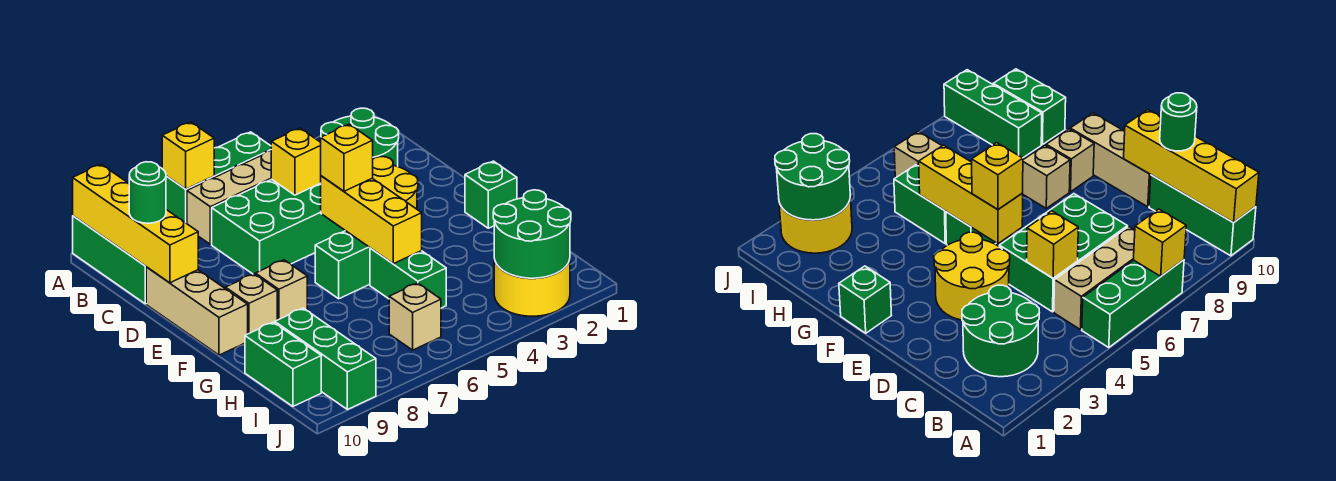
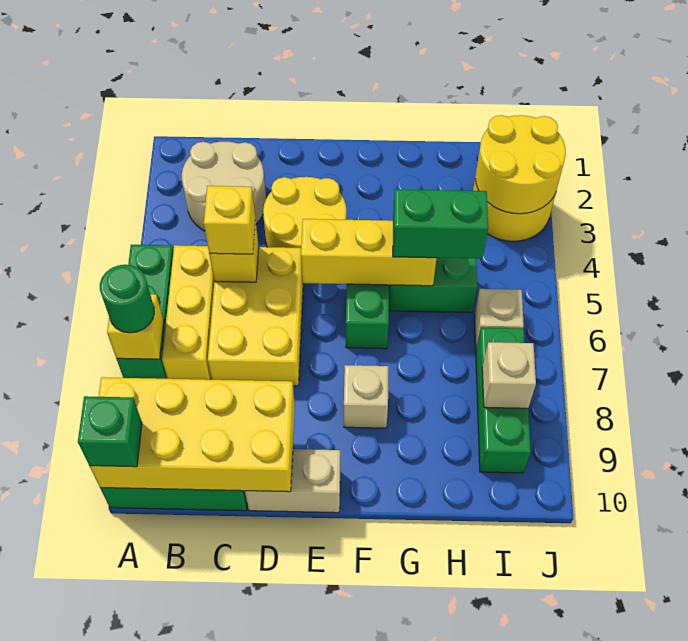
yellow 1x4 brick [73,164,198,283] -> yellow 2x4 brick [90,377,295,492]
green 2x2 round brick [321,108,399,167] -> tan 2x2 round brick [182,141,266,231]
tan 1x3 brick [187,151,271,244] -> yellow 1x3 brick [162,245,214,380]
green 2x3 brick [212,179,345,274] -> yellow 2x3 brick [208,247,303,386]
green 1x1 round brick [129,162,166,223] -> green 1x1 round brick moved to [100,265,154,333]
tan 1x3 brick [146,267,248,355] -> tan 1x2 brick [245,449,340,513]
yellow 1x1 brick [321,124,373,191] -> yellow 1x1 brick moved to [204,186,255,254]
green 1x1 brick [465,161,517,228] -> green 1x1 brick moved to [78,396,142,467]
tan 1x1 brick [226,274,277,334] -> tan 1x1 brick moved to [482,342,536,408]
green 1x3 brick [275,308,376,410] -> green 1x3 brick turned to [476,328,531,473]
green 1x2 brick [245,322,321,406] -> green 1x2 brick moved to [393,189,488,259]
green 2x2 round brick [493,190,571,278] -> yellow 2x2 round brick [476,115,566,214]

